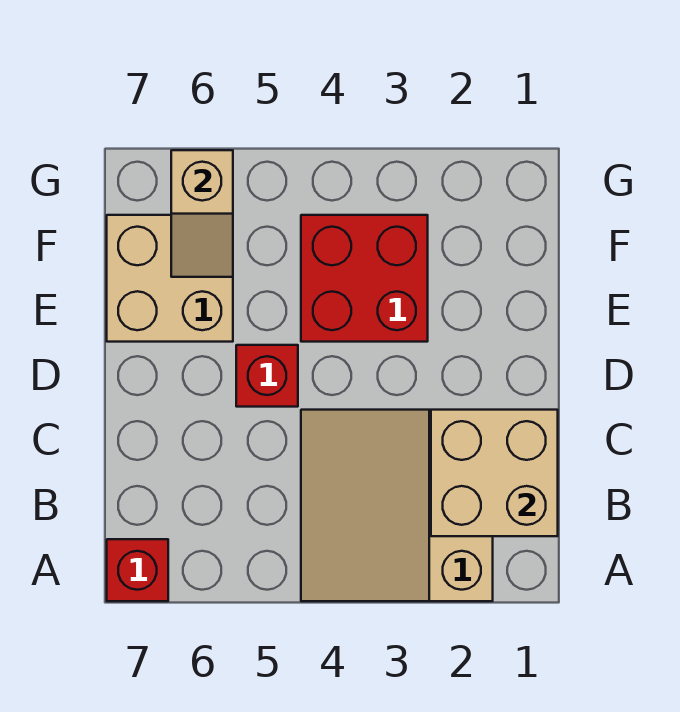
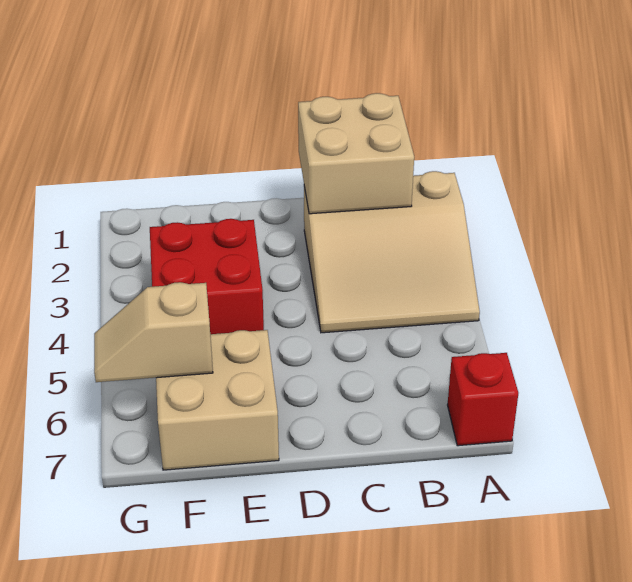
red 1x1 brick [236,345,298,407] -> none
tan 1x2 slope [171,150,233,277] -> tan 1x2 slope turned to [94,282,213,382]

